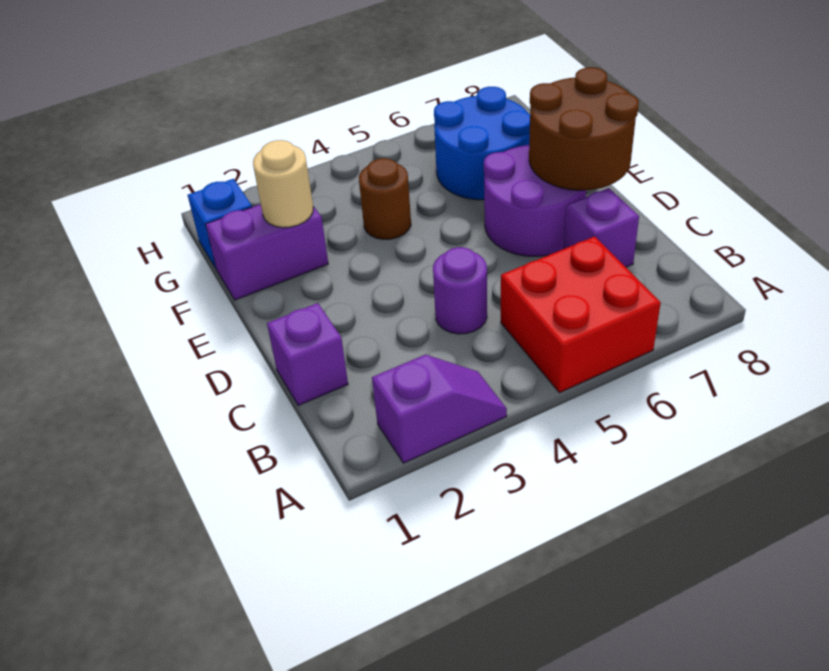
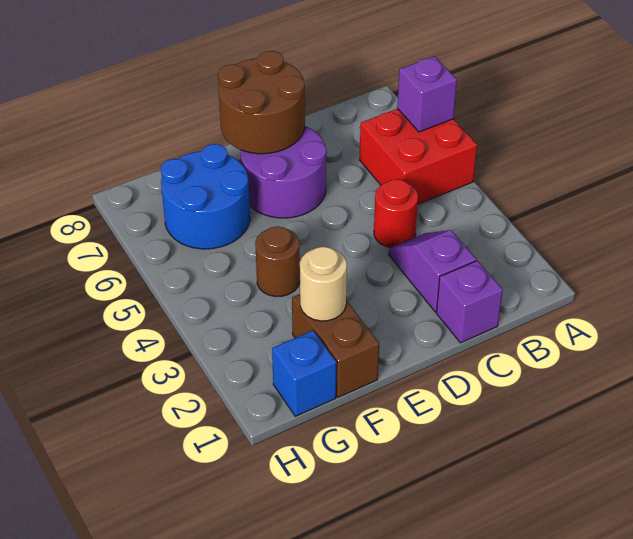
purple 1x2 slope [372,355,507,463] -> purple 1x2 slope moved to [389,230,476,312]
purple 1x1 round brick [433,247,487,334] -> red 1x1 round brick [374,179,418,247]
purple 1x1 brick [563,188,639,267] -> purple 1x1 brick moved to [397,56,457,132]
purple 1x2 brick [206,204,328,300] -> brown 1x2 brick [292,294,379,397]

